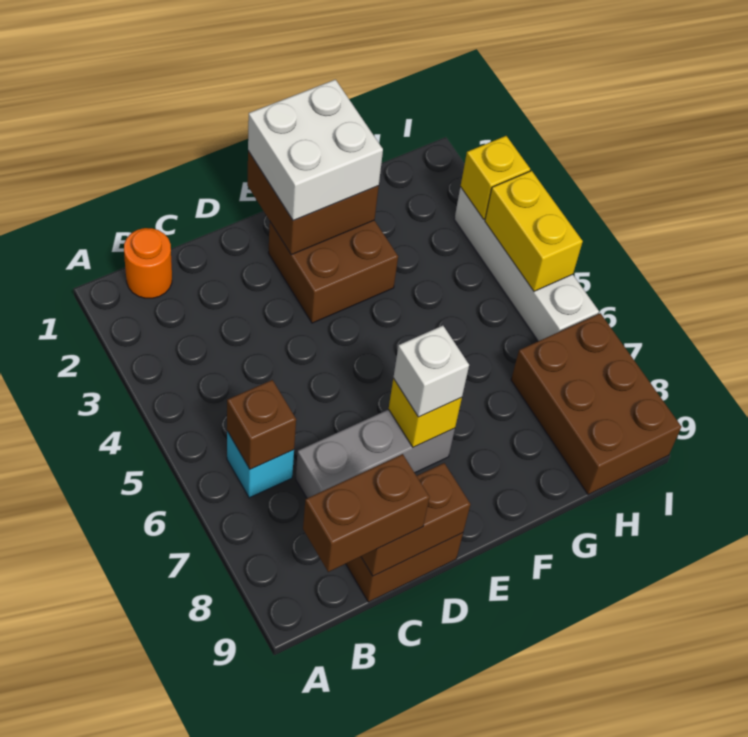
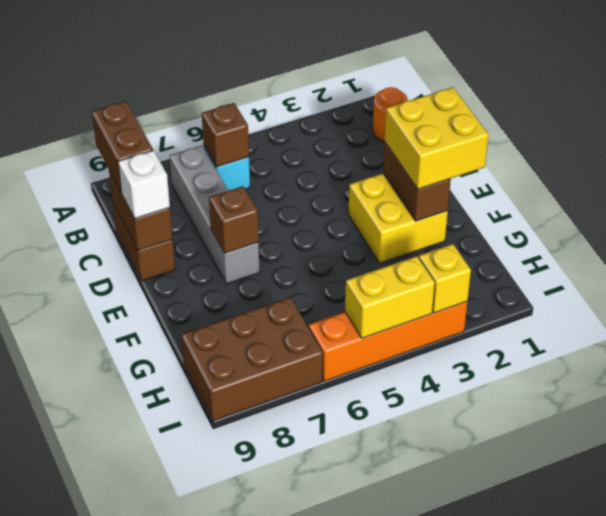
grey 1x3 brick [296,409,455,498] -> grey 1x4 brick [170,145,259,284]
brown 2x2 brick [247,151,379,255] -> brown 1x2 brick [383,142,451,221]
white 2x2 brick [248,80,383,221] -> yellow 2x2 brick [385,87,489,189]
brown 2x2 brick [268,220,398,323] -> yellow 2x2 brick [348,174,448,263]
yellow 1x1 brick [389,378,462,447] -> brown 1x1 brick [209,186,259,253]
white 1x1 brick [393,326,469,417] -> white 1x1 brick moved to [118,150,170,219]
white 1x4 brick [454,187,599,341] -> orange 1x4 brick [309,302,467,381]

